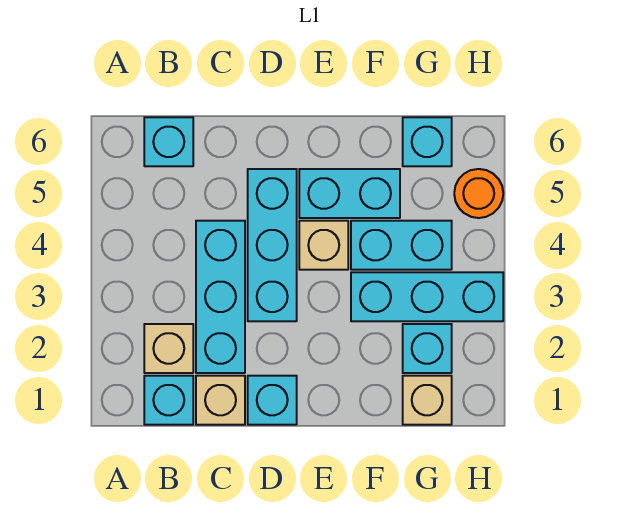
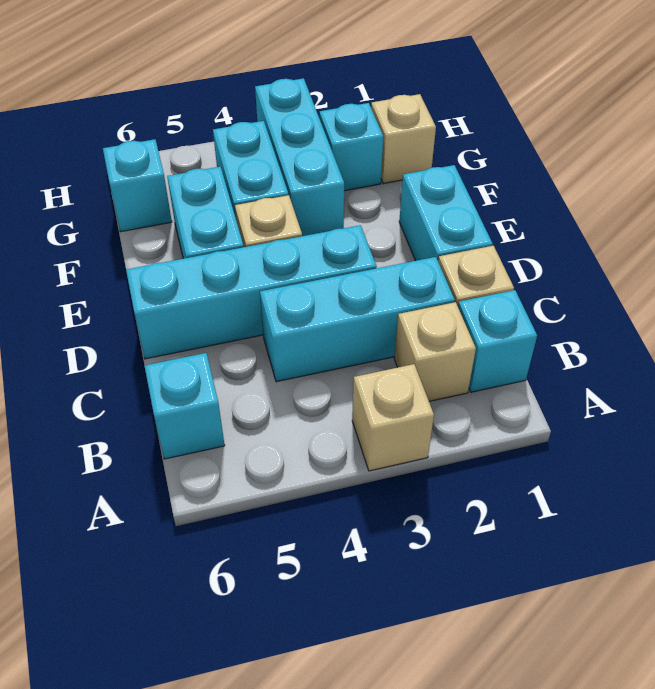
none -> tan 1x1 brick [352,364,434,471]
cyan 1x1 brick [248,376,297,425] -> cyan 1x2 brick [399,165,493,261]
cyan 1x3 brick [248,169,297,321] -> cyan 1x4 brick [126,225,377,359]
orange 1x1 round brick [454,169,503,218] -> none

